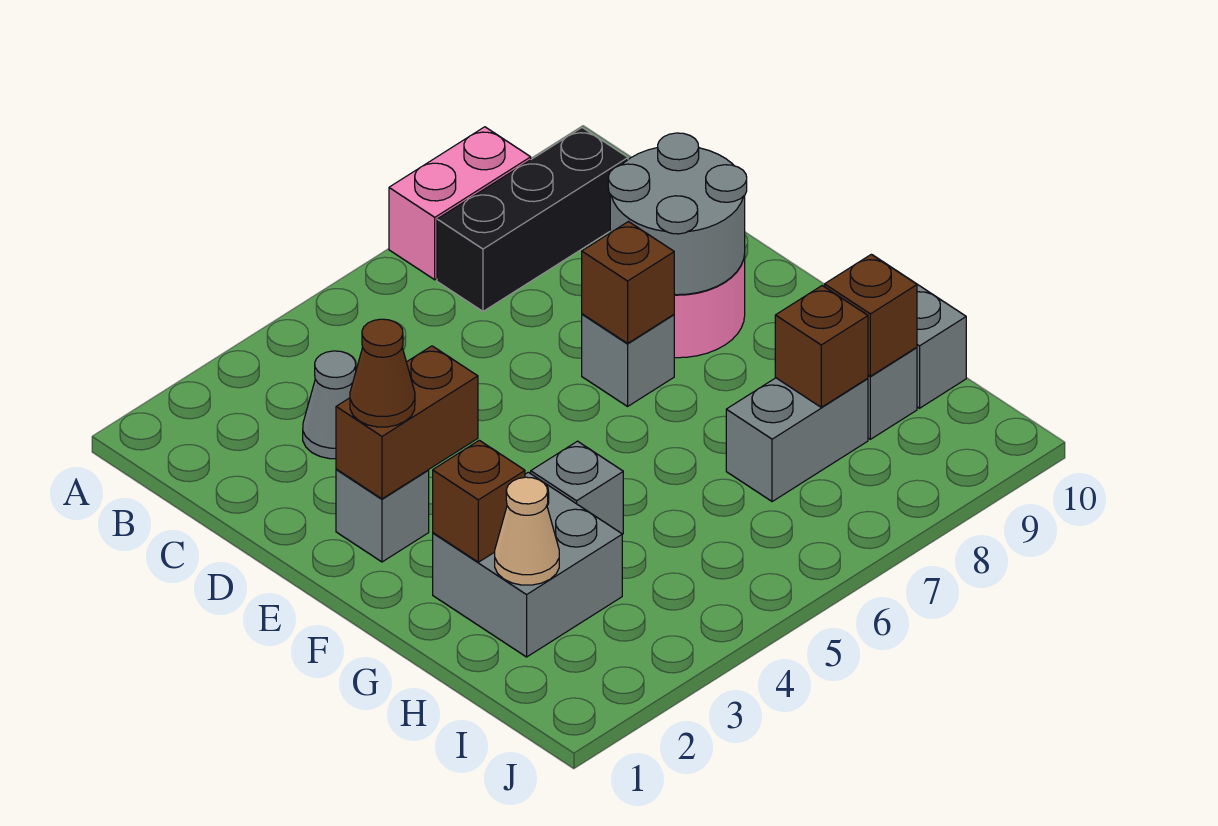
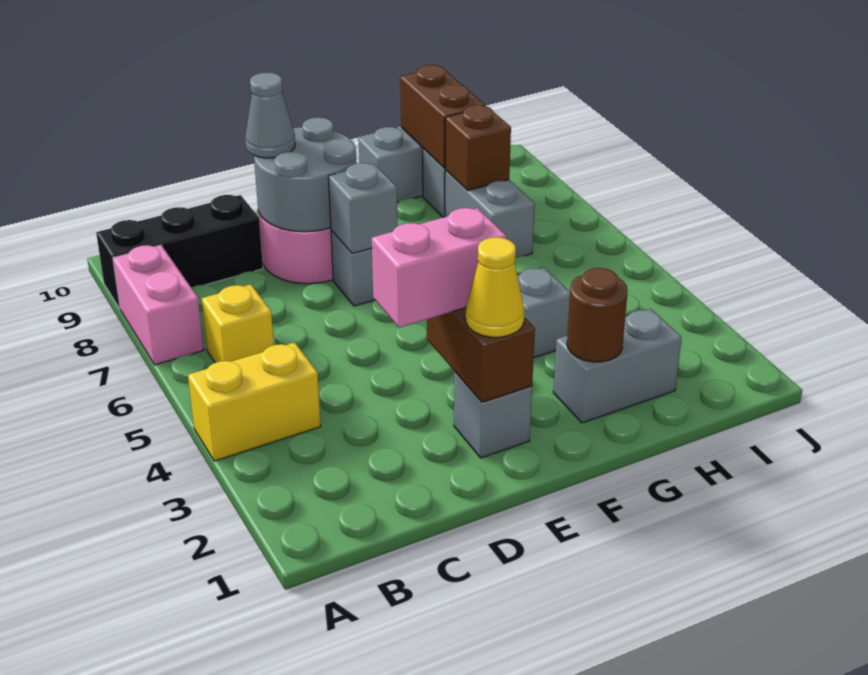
none -> yellow 1x2 brick [188,343,321,461]
none -> yellow 1x1 brick [202,284,274,363]
black 1x3 brick [437,128,628,311] -> black 1x3 brick turned to [96,195,263,308]
grey 1x1 cone [303,351,356,459] -> grey 1x1 cone moved to [245,73,295,158]
none -> pink 1x2 brick [372,208,506,328]
brown 1x1 cone [350,319,415,427] -> yellow 1x1 cone [466,237,524,337]
brown 1x1 brick [582,222,674,343] -> grey 1x1 brick [328,163,397,254]
grey 2x2 brick [433,472,622,657] -> grey 1x2 brick [553,309,682,423]
brown 1x1 brick [433,440,525,562] -> brown 1x1 round brick [567,268,628,362]
tan 1x1 cone [495,477,559,585] -> none
brown 1x1 brick [825,254,917,376] -> brown 1x2 brick [400,65,486,168]

